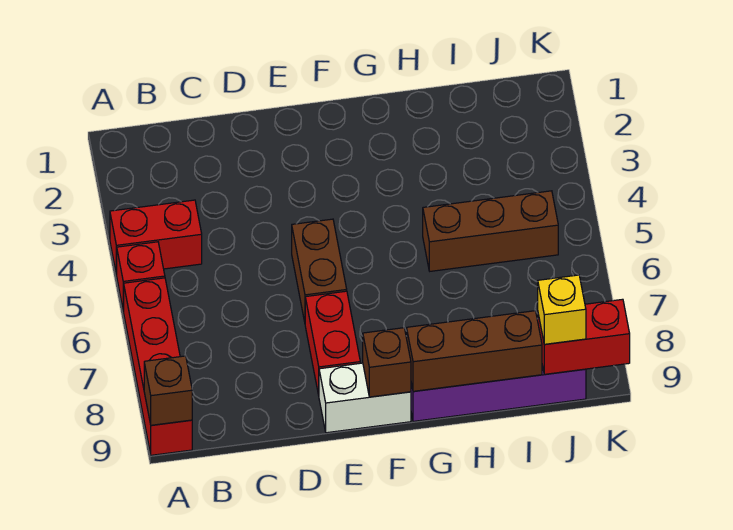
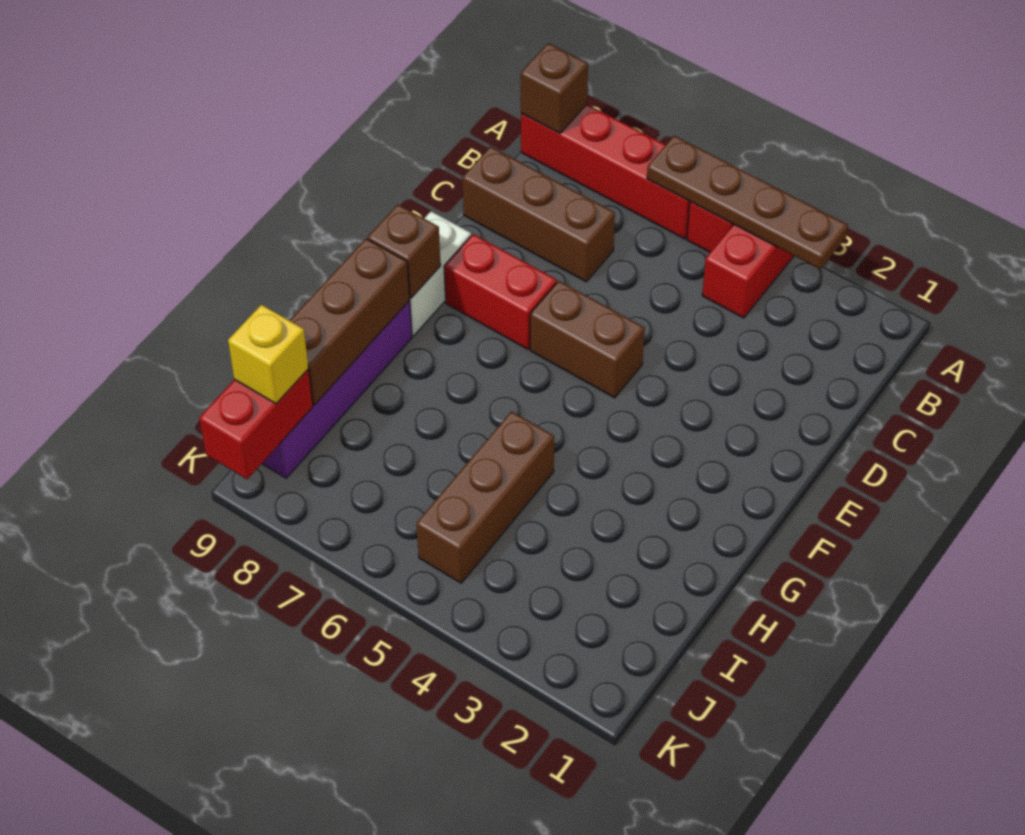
none -> brown 1x4 plate [647,136,848,269]
none -> brown 1x3 brick [462,147,615,282]

